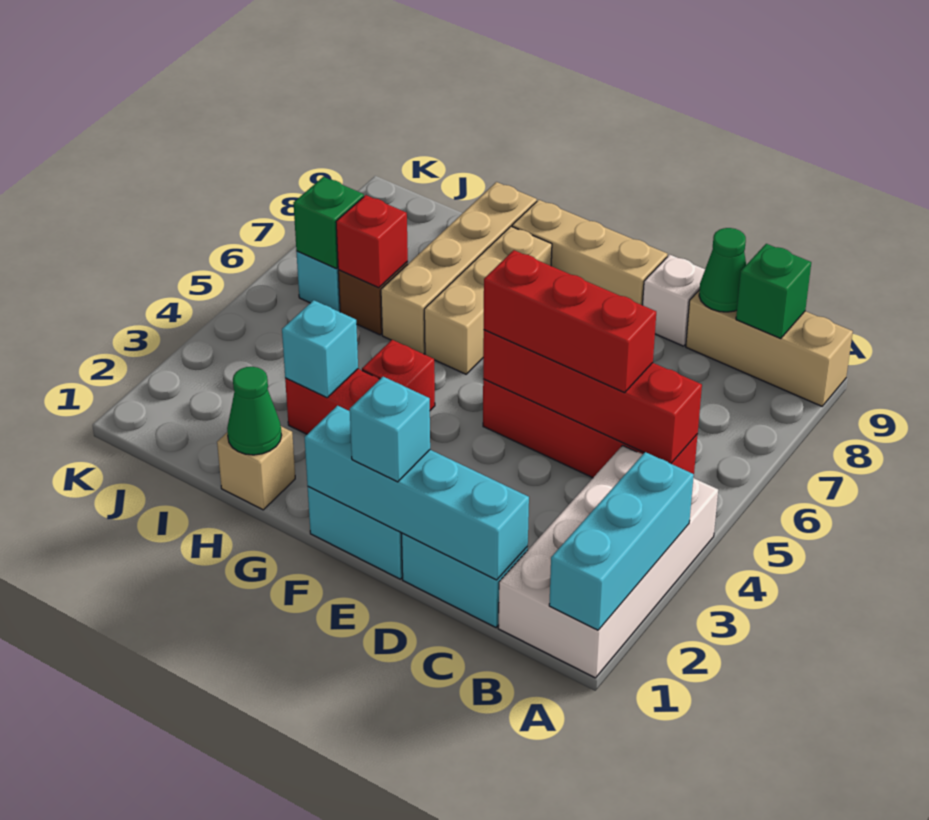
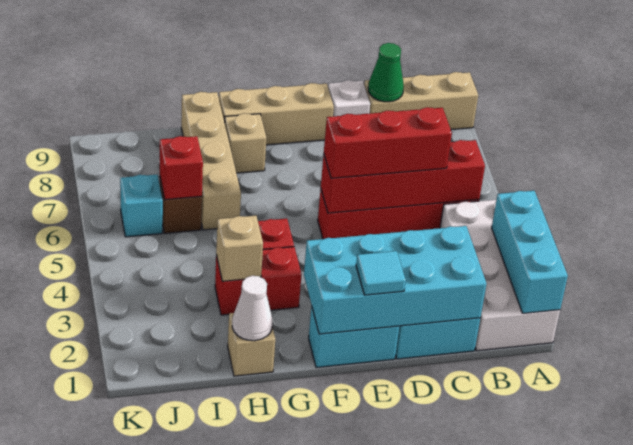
green 1x1 brick [736,244,811,338] -> none
cyan 1x4 brick [305,406,529,580] -> cyan 2x4 brick [304,226,486,334]
cyan 1x1 brick [350,377,430,482] -> cyan 1x1 tile [356,251,406,295]
tan 1x3 brick [424,226,552,374] -> tan 1x1 brick [225,113,266,173]
green 1x1 cone [227,367,282,455] -> white 1x1 cone [232,276,272,341]
cyan 1x1 brick [282,300,358,398] -> tan 1x1 brick [216,216,263,281]
green 1x1 brick [294,177,364,269] -> none

